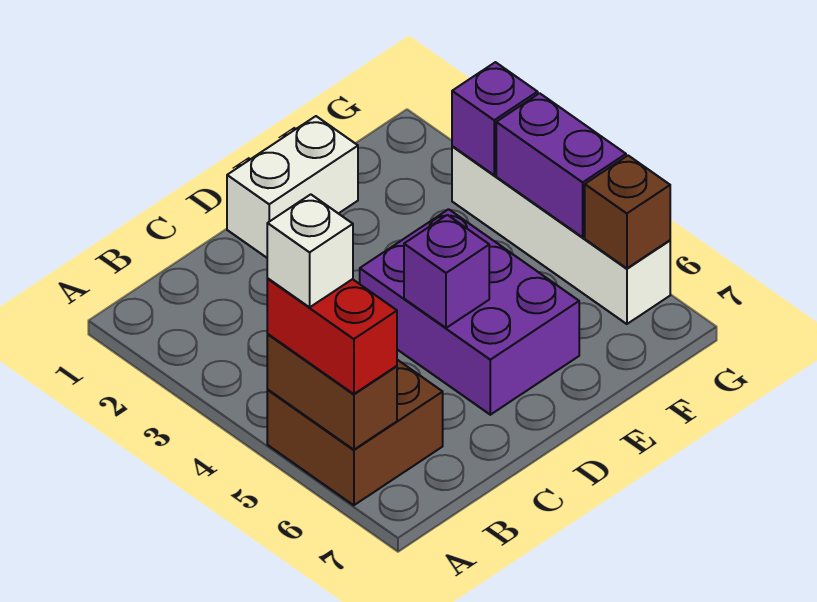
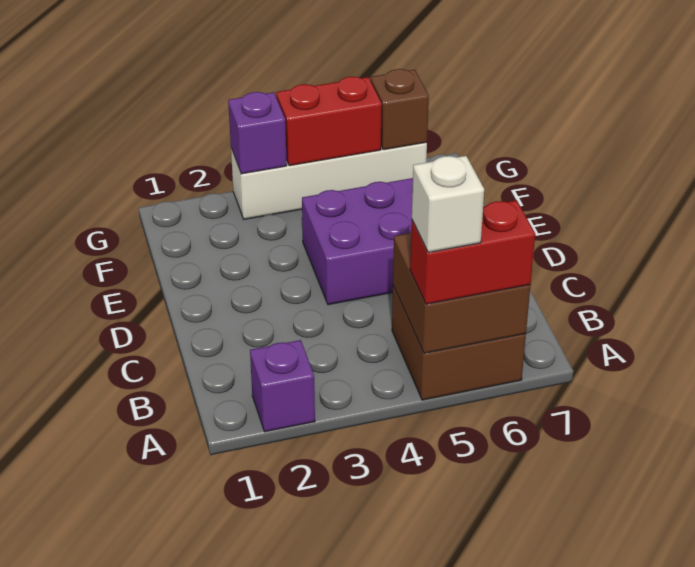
brown 1x2 brick [267,334,397,450] -> brown 2x2 brick [393,233,530,353]
white 1x2 brick [227,116,358,258] -> none
purple 1x1 brick [404,215,489,328] -> purple 1x1 brick moved to [250,340,315,432]
purple 1x2 brick [496,93,626,237] -> red 1x2 brick [276,77,382,166]

